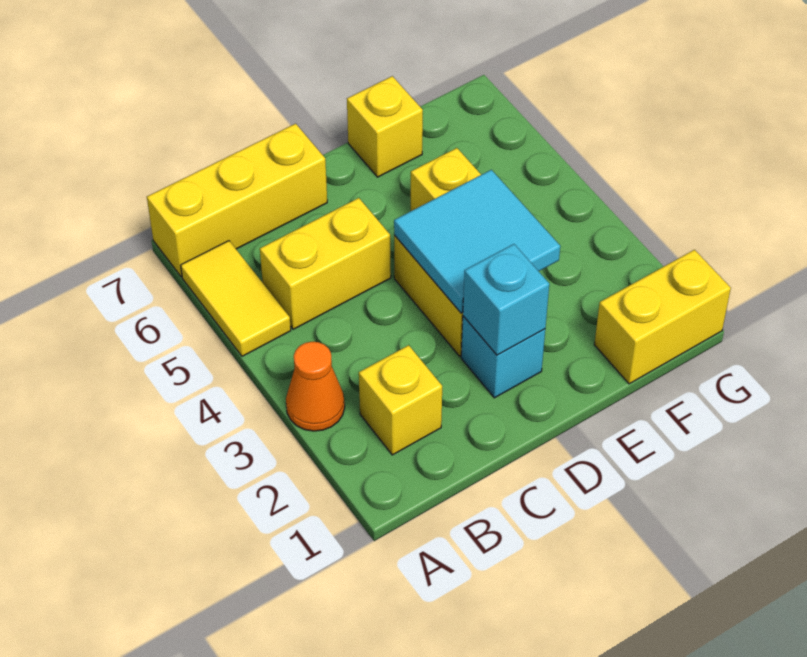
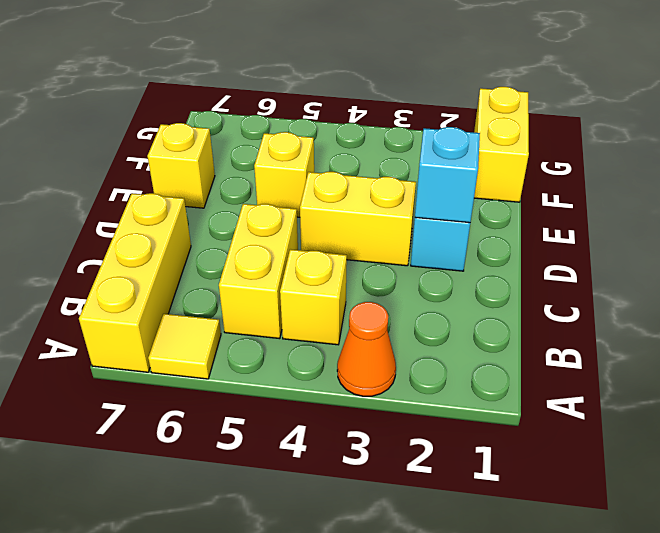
yellow 1x2 tile [181,241,291,356] -> yellow 1x1 tile [148,314,221,379]
yellow 1x1 brick [359,345,442,455] -> yellow 1x1 brick moved to [280,249,347,345]
cyan 2x2 tile [394,170,560,313] -> none

